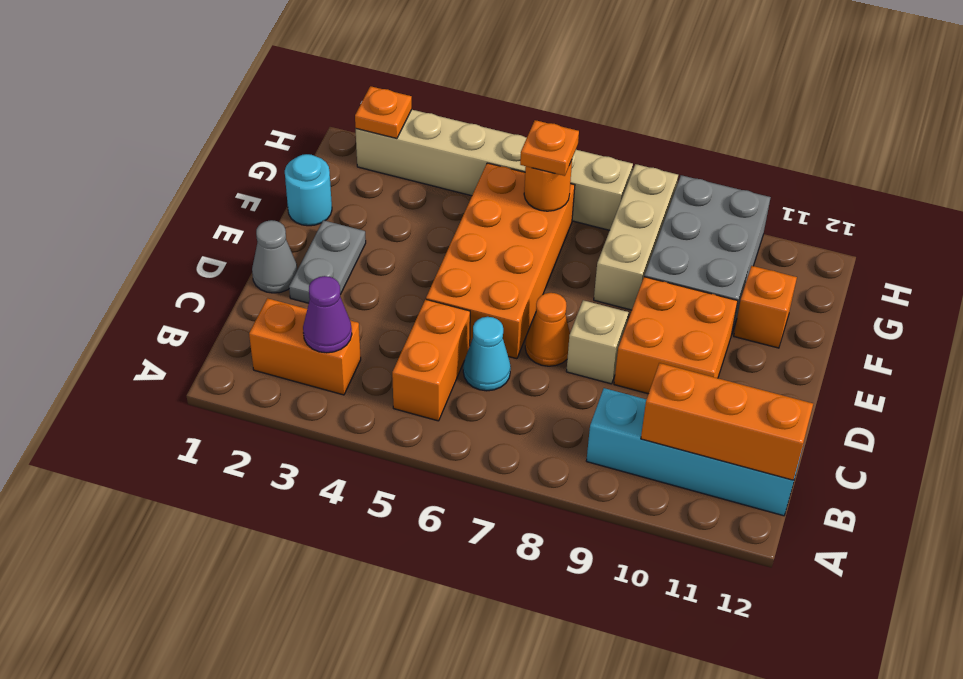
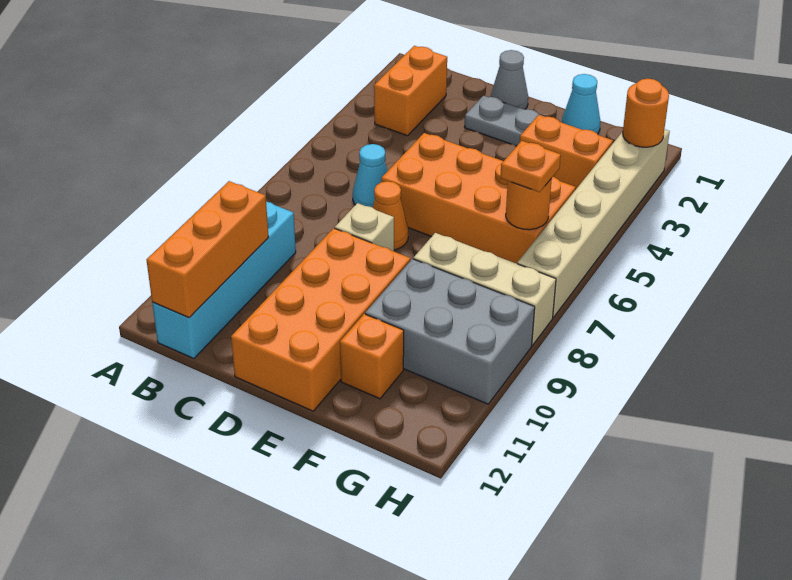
purple 1x1 cone [303,276,352,353] -> none
orange 1x2 brick [392,299,470,421] -> orange 1x2 brick moved to [520,115,613,190]
orange 2x2 brick [614,277,738,394] -> orange 2x4 brick [231,228,410,411]
cyan 1x1 round brick [285,154,332,226] -> cyan 1x1 cone [562,74,600,134]
orange 1x1 plate [355,86,412,138] -> orange 1x1 round brick [623,79,669,147]

